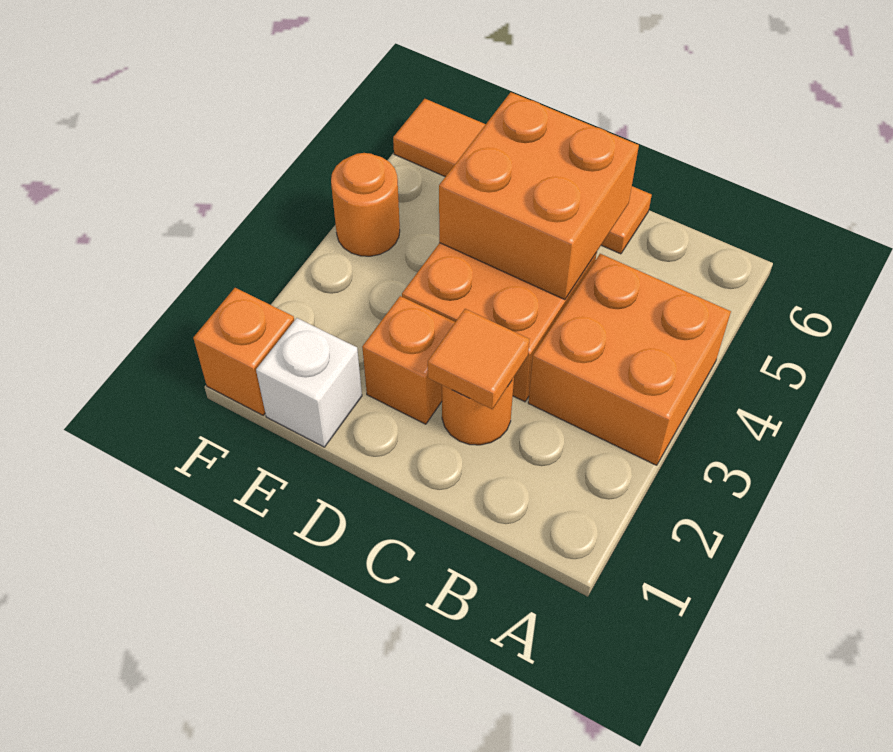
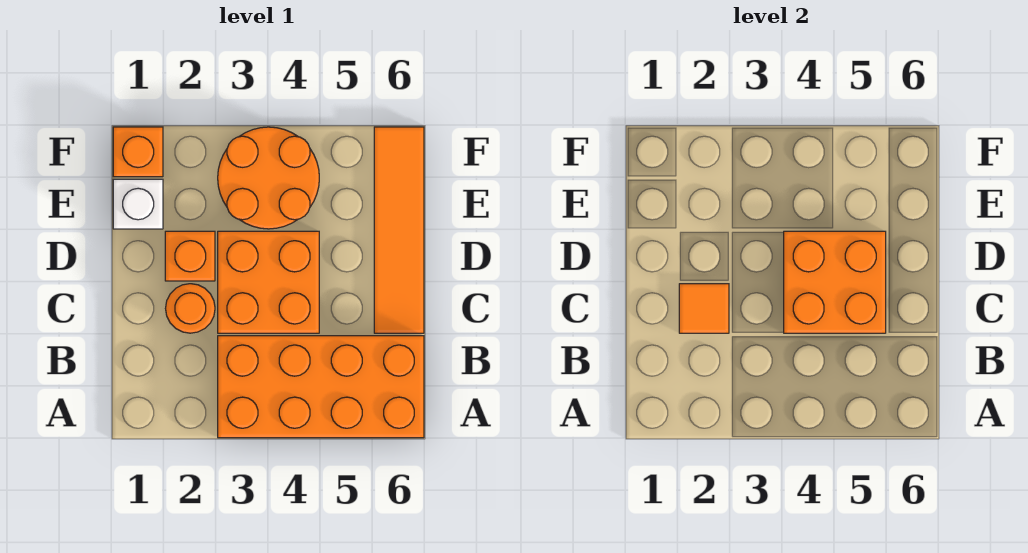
orange 2x2 brick [528,254,731,465] -> orange 2x4 brick [218,336,424,438]
orange 1x1 round brick [331,153,400,256] -> orange 2x2 round brick [218,127,319,229]

